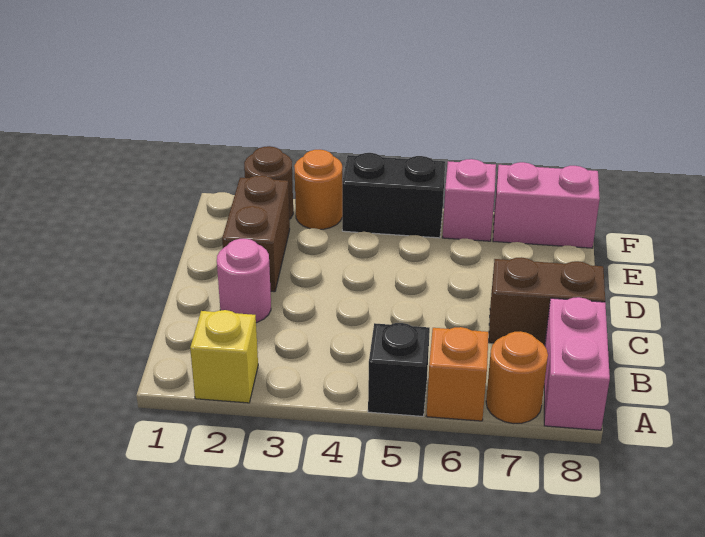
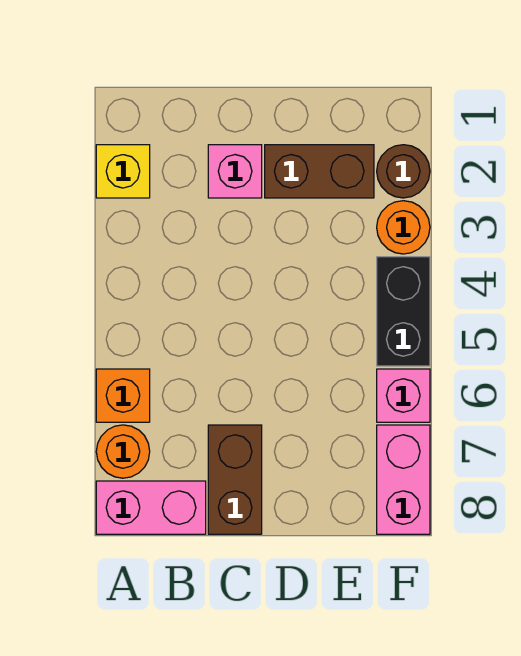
black 1x1 brick [368,323,430,416] -> none
pink 1x1 round brick [217,239,271,323] -> pink 1x1 brick [208,145,262,198]

